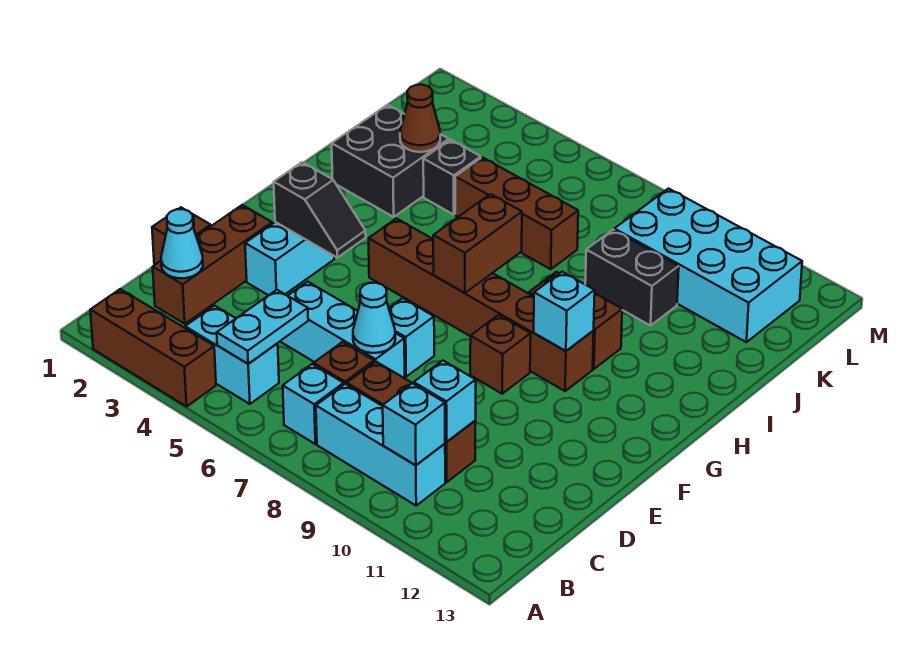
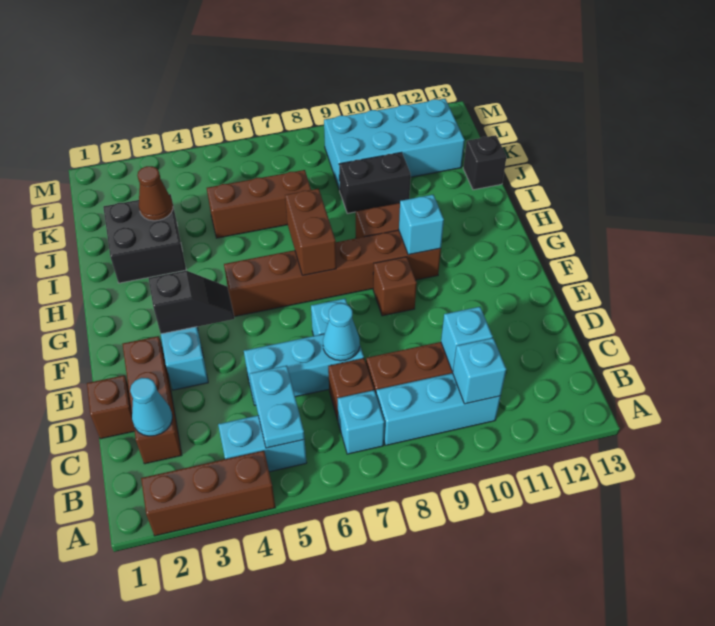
black 1x1 brick [423,140,481,214] -> black 1x1 brick moved to [463,135,507,190]

